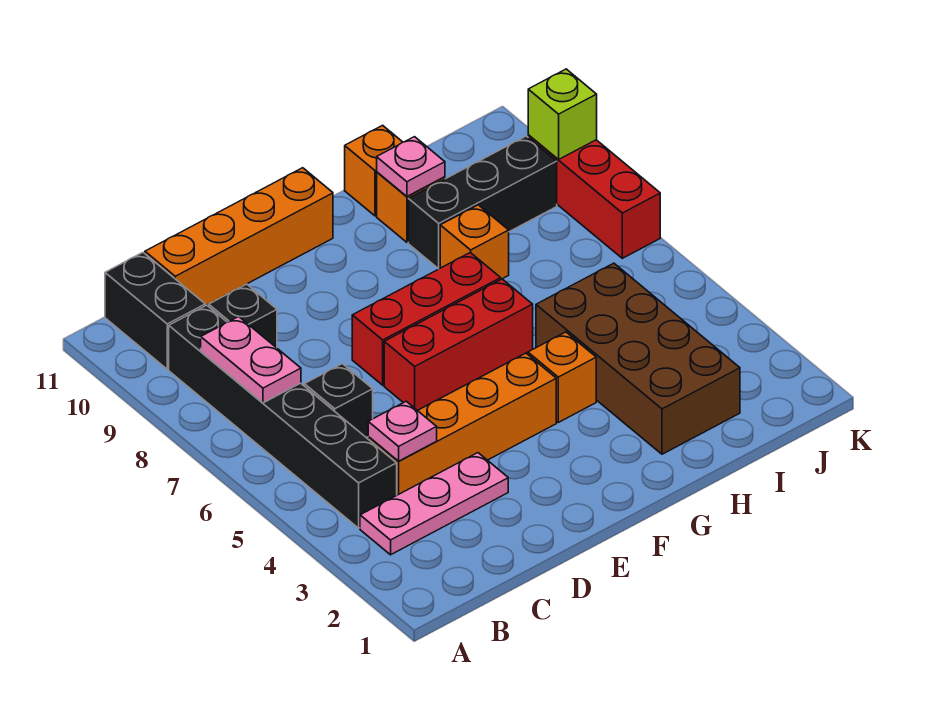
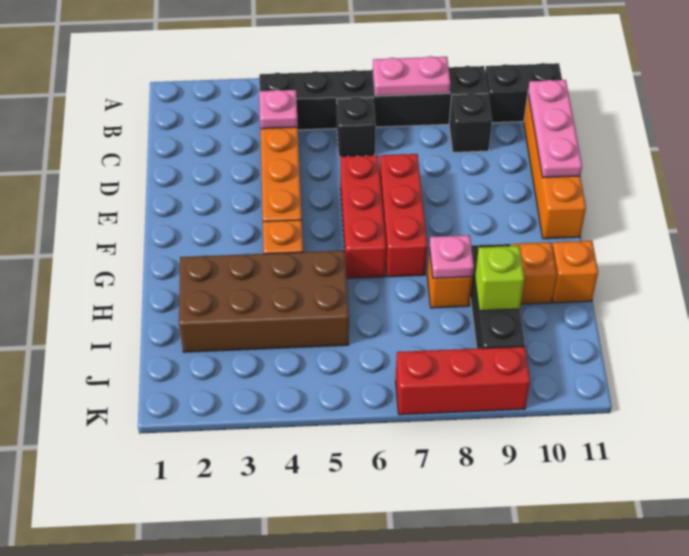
pink 1x3 plate [360,453,508,555] -> pink 1x3 plate moved to [528,80,582,178]
pink 1x1 plate [377,137,445,196] -> pink 1x1 plate moved to [429,235,474,278]
lime 1x1 brick [528,69,597,159] -> lime 1x1 brick moved to [475,246,524,311]

